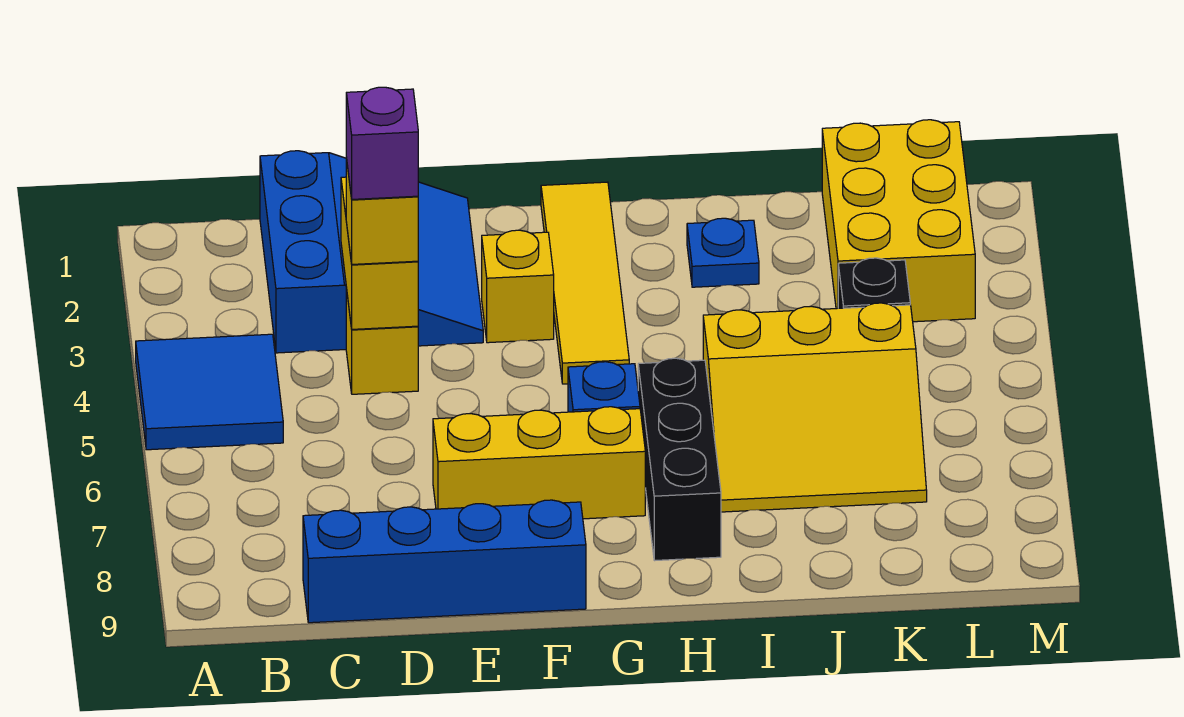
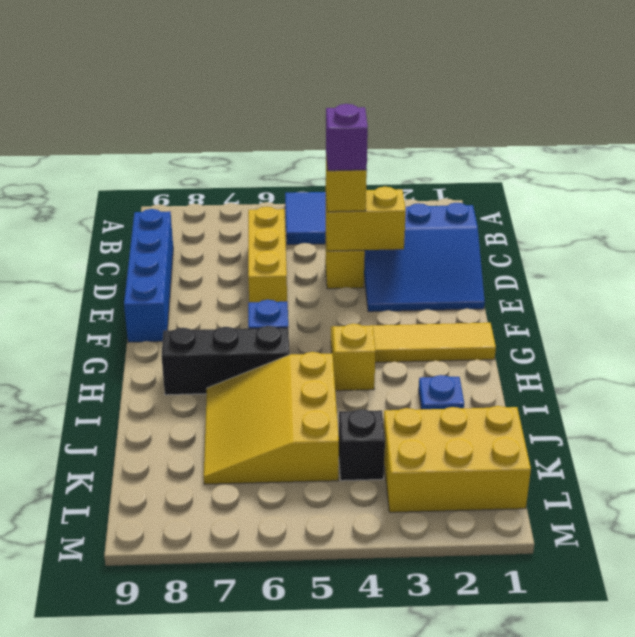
yellow 1x3 brick [433,407,645,519] -> yellow 1x3 brick moved to [248,207,287,303]
yellow 1x1 brick [482,230,554,343] -> yellow 1x1 brick moved to [332,324,376,391]

